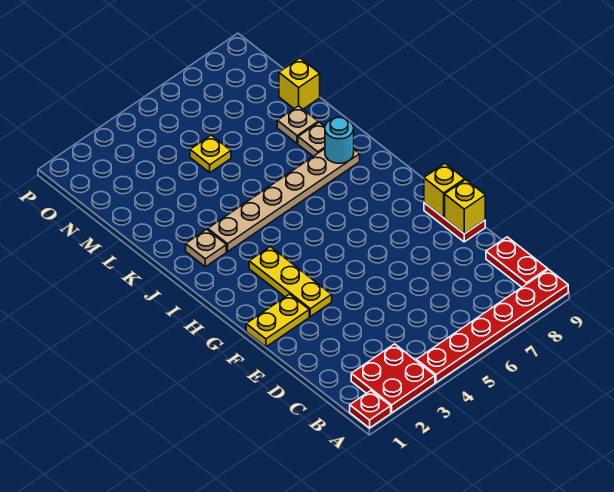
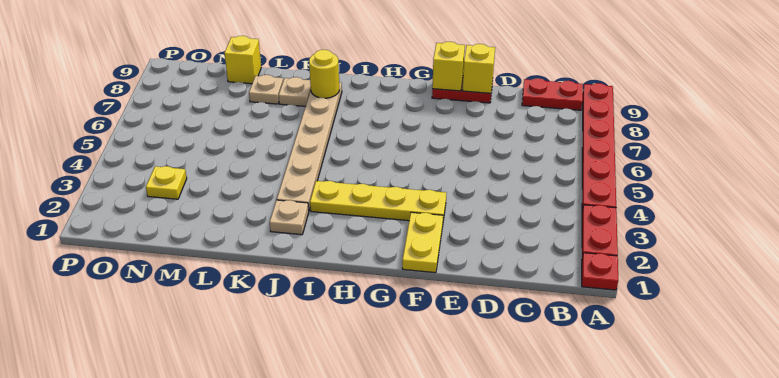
red 2x2 plate [351,344,435,413] -> red 1x2 plate [582,205,618,258]
yellow 1x3 plate [249,247,332,316] -> yellow 1x4 plate [310,181,446,221]
cyan 1x1 round brick [325,117,354,163] -> yellow 1x1 round brick [309,50,339,98]
yellow 1x1 plate [190,135,231,173] -> yellow 1x1 plate moved to [146,166,187,199]

